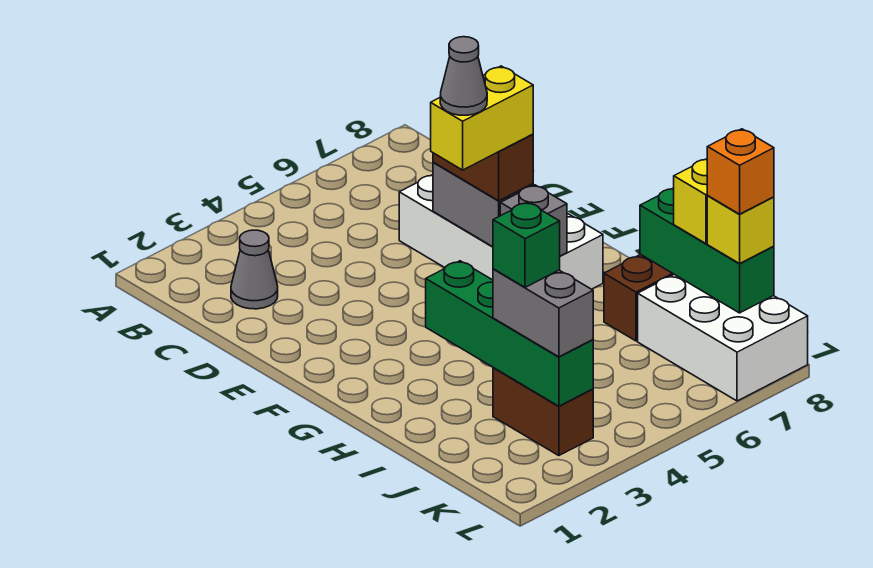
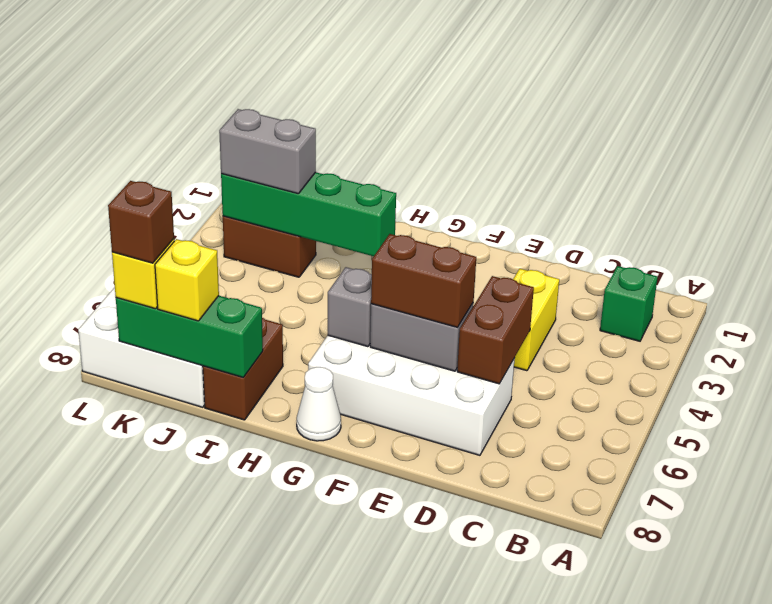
grey 1x1 cone [231,230,278,309] -> none
none -> brown 1x2 brick [457,276,534,384]
yellow 1x2 brick [431,66,533,170] -> yellow 1x2 brick moved to [513,269,559,371]
grey 1x1 cone [440,37,487,115] -> none
none -> white 1x1 cone [297,367,341,441]
green 1x1 brick [493,202,560,287] -> green 1x1 brick moved to [600,266,658,341]
orange 1x1 brick [707,129,774,214] -> brown 1x1 brick [108,181,174,263]

